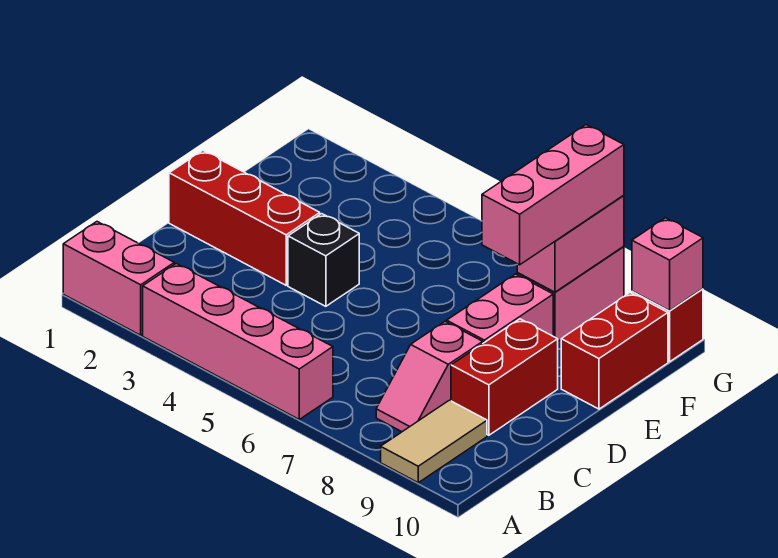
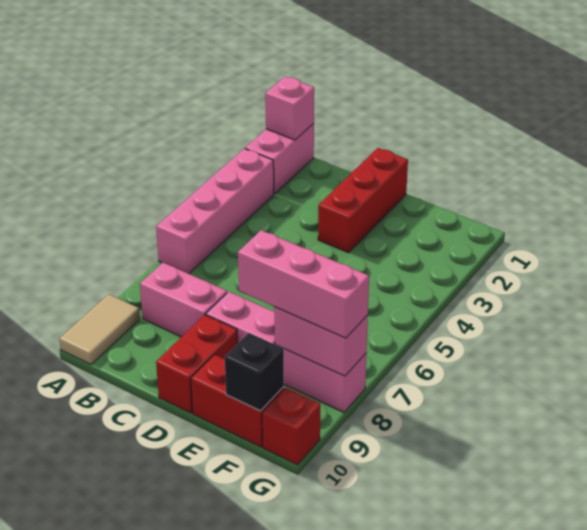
tan 1x2 tile [381,400,487,483] -> tan 1x2 tile turned to [59,294,140,365]
pink 1x2 slope [376,322,483,432] -> pink 1x2 brick [140,263,227,337]
red 1x2 brick [451,319,558,435] -> red 1x2 brick turned to [156,315,238,413]
black 1x1 brick [288,214,359,306] -> black 1x1 brick moved to [225,333,284,411]
pink 1x1 brick [632,218,703,311] -> pink 1x1 brick moved to [265,76,314,140]

